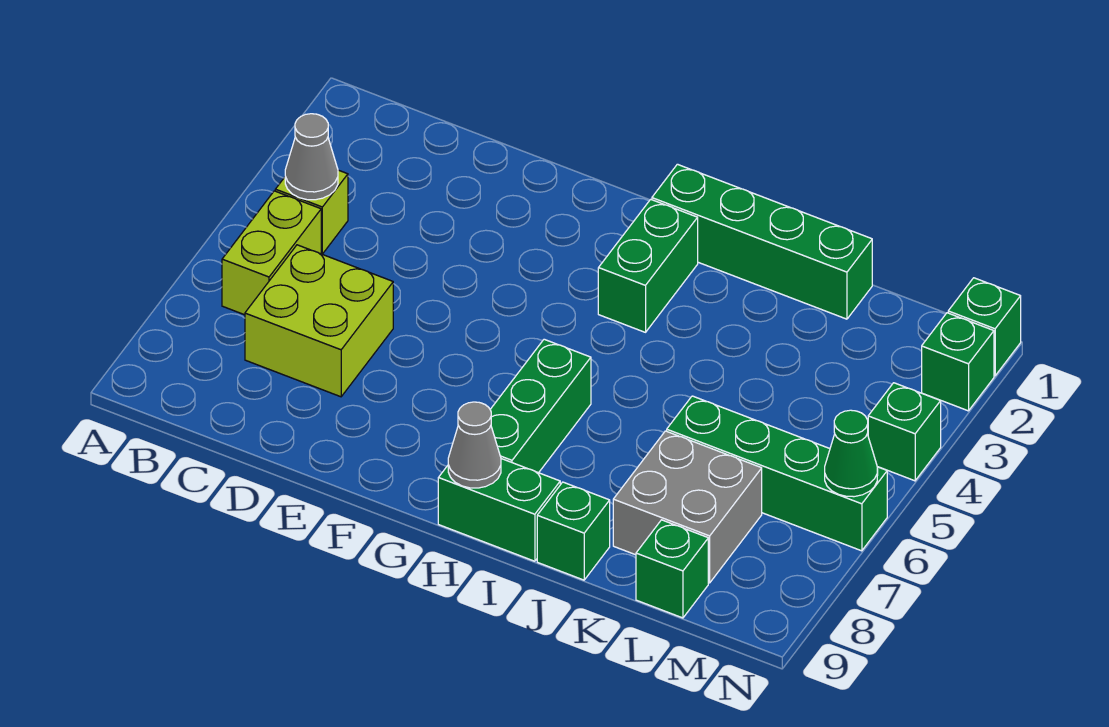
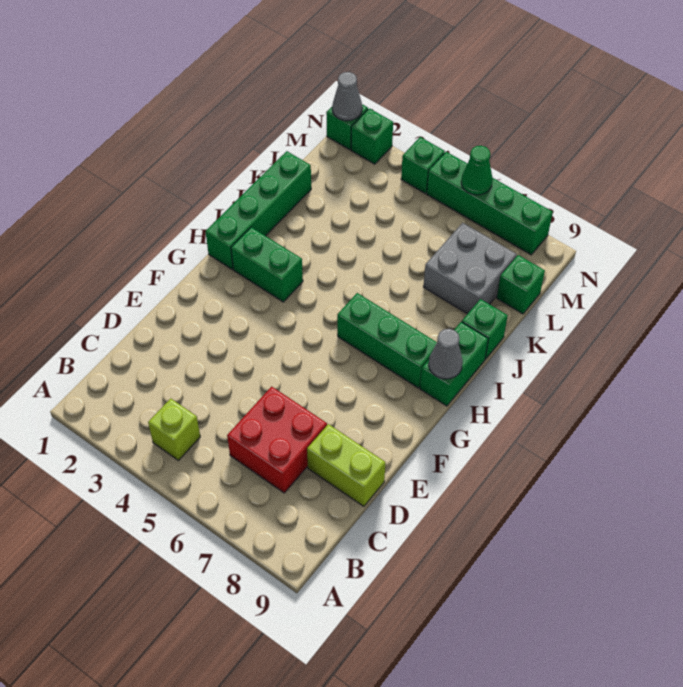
grey 1x1 cone [285,114,338,200] -> grey 1x1 cone moved to [332,72,362,121]
lime 1x2 brick [222,191,321,315] -> lime 1x2 brick moved to [307,424,385,506]
lime 2x2 brick [245,245,393,397] -> red 2x2 brick [227,387,327,493]
green 1x4 brick [667,396,887,551] -> green 1x4 brick turned to [427,152,553,255]

